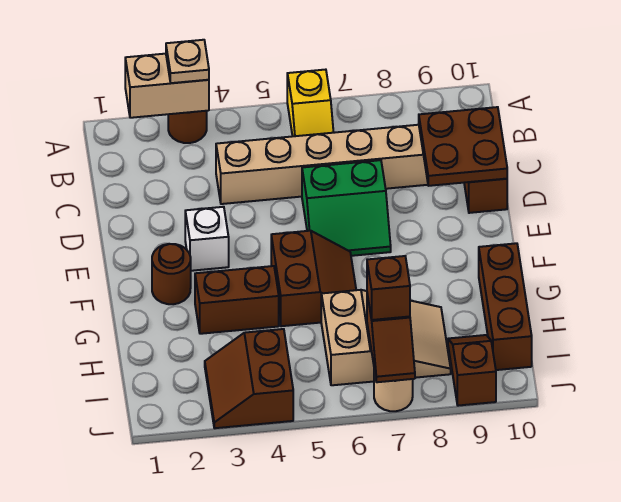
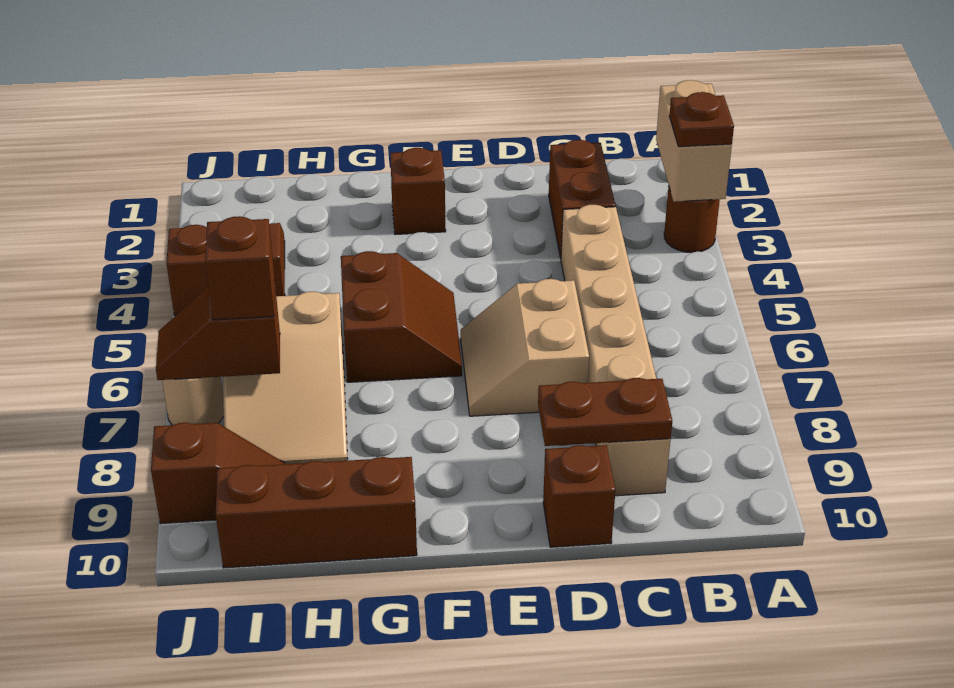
tan 1x1 plate [166,40,209,83] -> brown 1x1 plate [669,92,734,147]
yellow 1x2 slope [287,70,334,136] -> none
brown 2x2 plate [419,107,507,186] -> brown 1x2 plate [538,378,672,446]
green 2x2 slope [302,160,391,256] -> tan 2x2 slope [461,279,589,416]
white 1x1 brick [185,207,229,271] -> none
brown 1x1 round brick [152,244,191,304] -> brown 1x1 brick [390,148,446,234]
brown 2x2 slope [271,231,356,326] -> brown 2x2 slope turned to [341,251,462,382]
brown 1x2 brick [195,266,279,334] -> brown 1x2 brick moved to [549,140,615,258]

